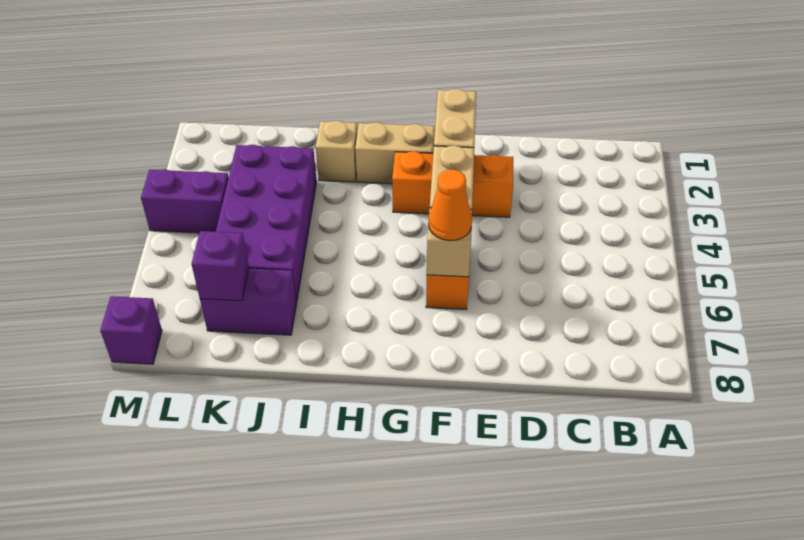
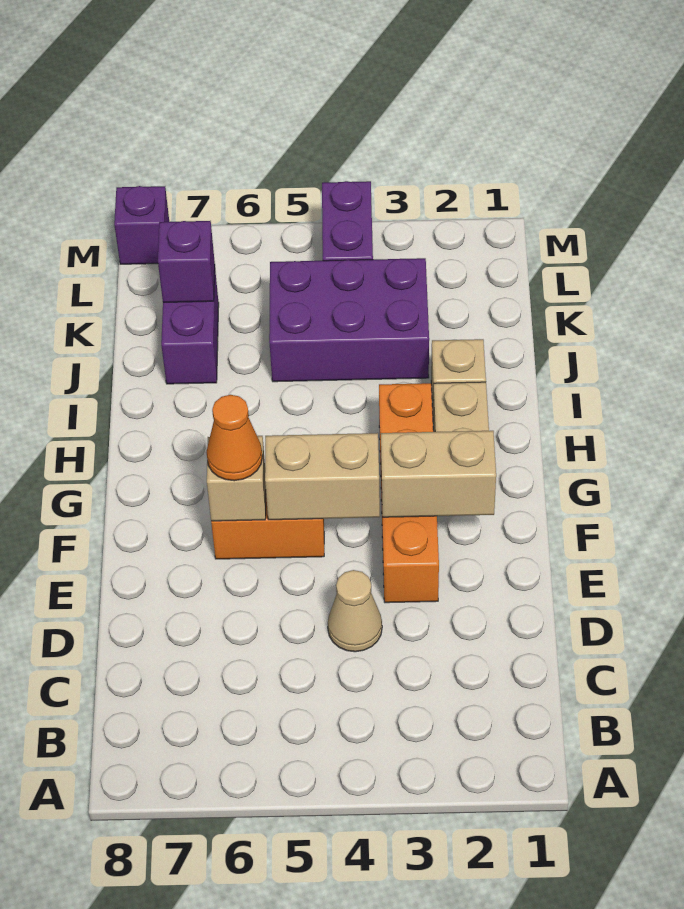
none -> tan 1x1 cone [328,570,382,652]
orange 1x3 brick [392,151,513,217] -> orange 1x4 brick [379,383,439,603]
purple 2x4 brick [216,145,317,301] -> purple 2x3 brick [269,258,429,382]

